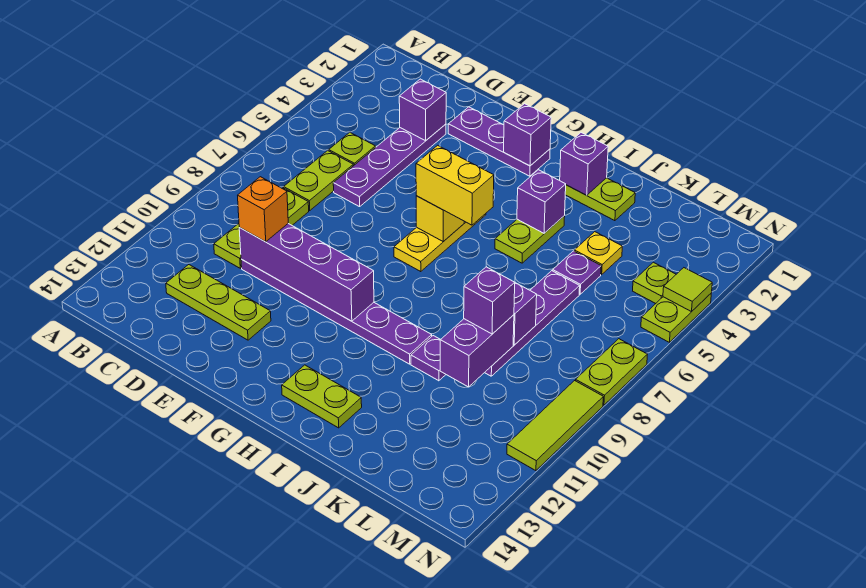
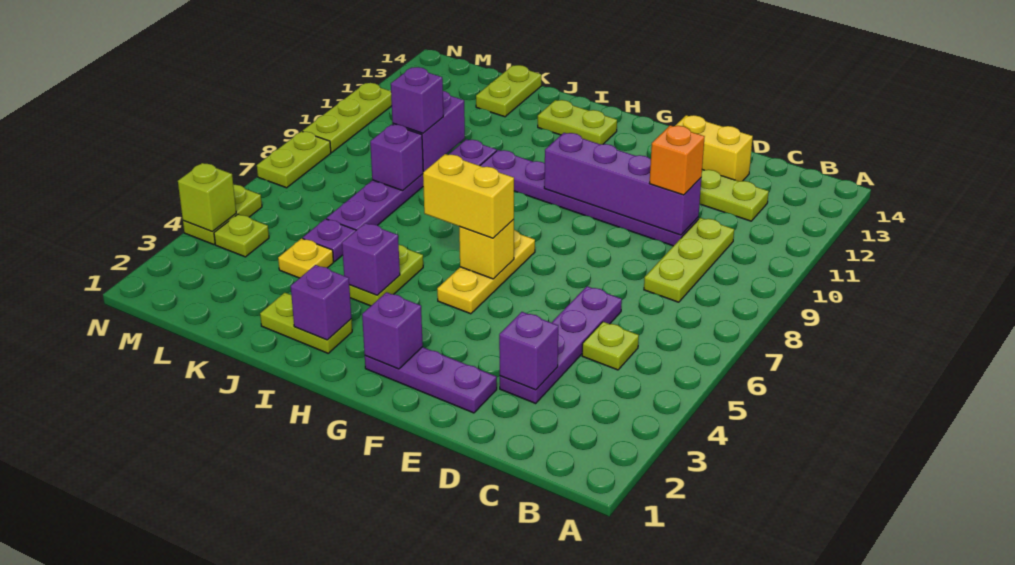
lime 1x2 plate [284,151,353,210] -> lime 1x2 plate moved to [476,65,541,117]
none -> yellow 1x2 brick [675,115,753,181]
lime 1x1 tile [663,268,712,312] -> lime 1x1 brick [178,163,236,232]
lime 1x3 tile [507,381,603,471] -> lime 1x3 plate [303,83,392,152]

